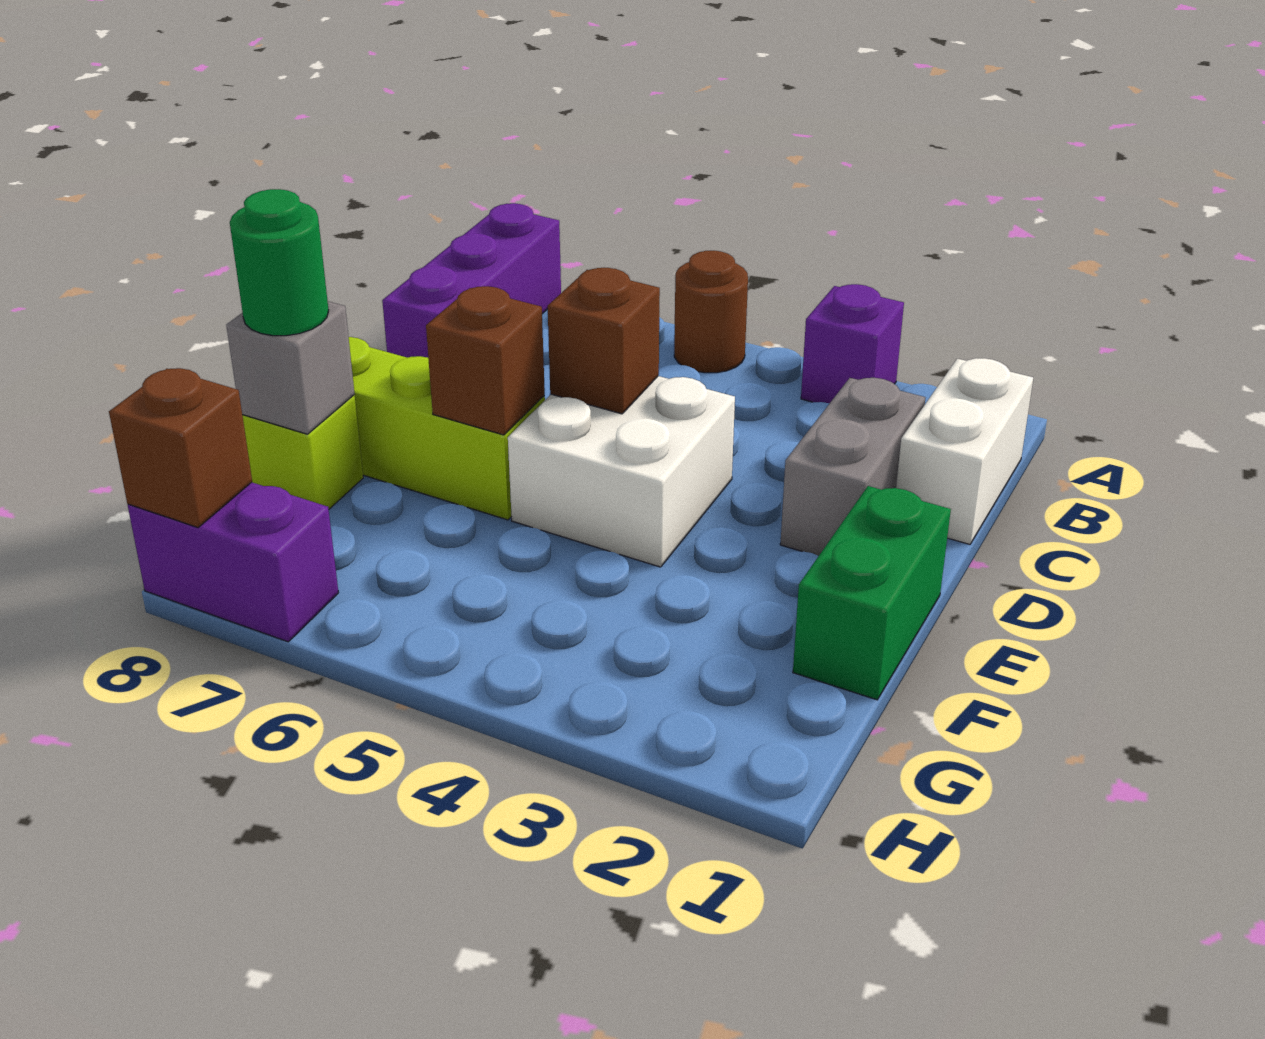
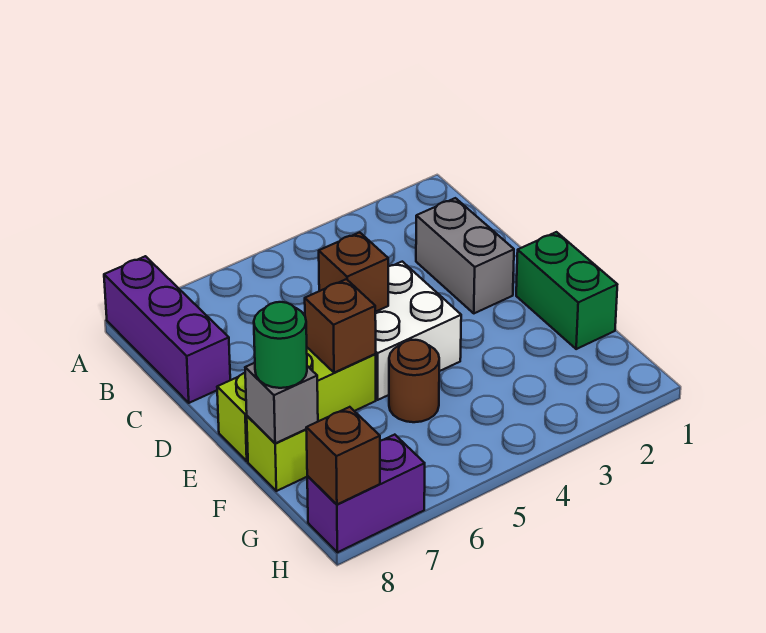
purple 1x1 brick [801,284,904,403] -> none
brown 1x1 round brick [674,251,748,373] -> brown 1x1 round brick moved to [389,340,439,422]
white 1x2 brick [896,358,1033,544] -> none

